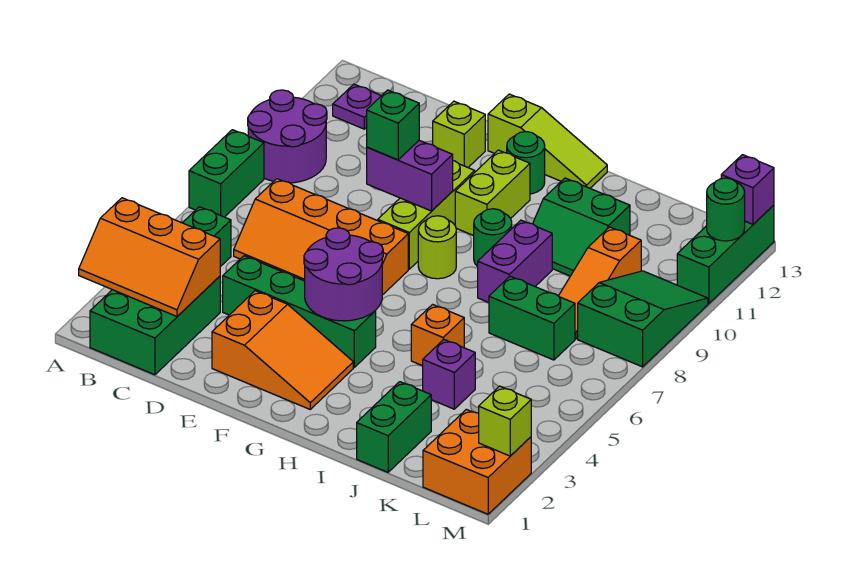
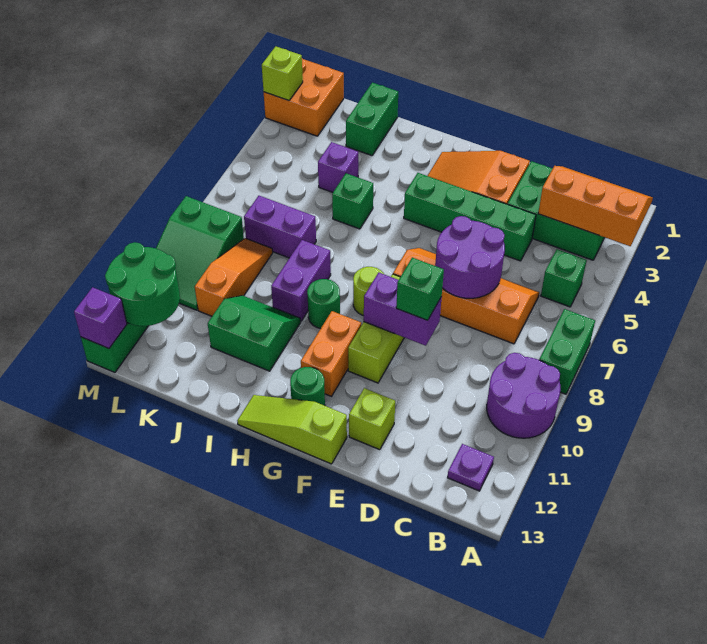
green 2x3 brick [90,276,220,375] -> green 2x3 brick turned to [508,161,605,260]
purple 2x2 round brick [304,228,383,321] -> purple 2x2 round brick moved to [435,216,505,298]
lime 1x2 brick [455,150,530,236] -> orange 1x2 brick [301,311,361,396]
orange 1x1 brick [411,304,464,366] -> green 1x1 brick [332,173,373,229]
green 1x2 brick [489,276,575,360] -> purple 1x2 brick [244,196,316,258]
green 1x1 round brick [707,178,745,241] -> green 2x2 round brick [105,242,180,326]

